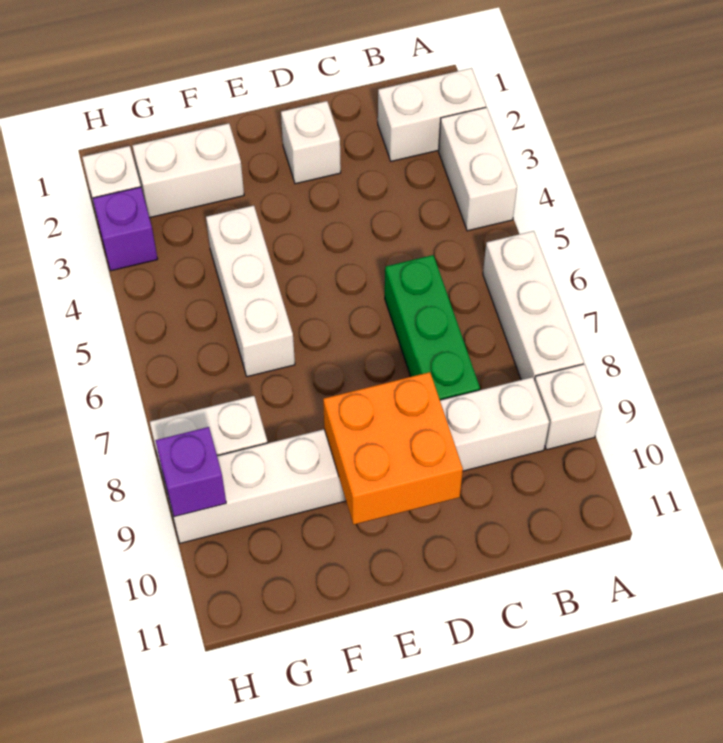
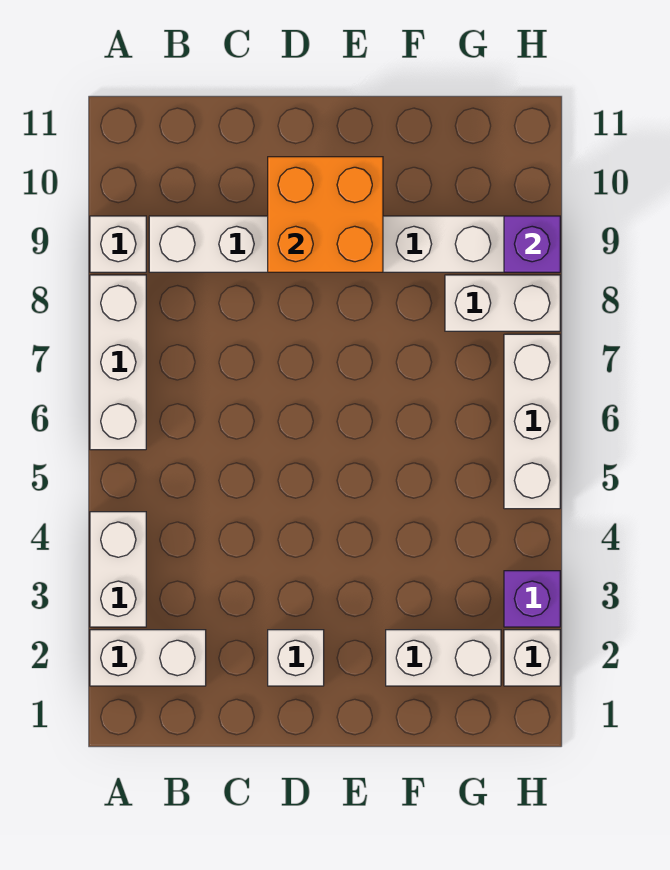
green 1x3 brick [385,255,480,400] -> none
white 1x3 brick [206,206,295,377] -> white 1x3 brick moved to [504,334,560,509]

